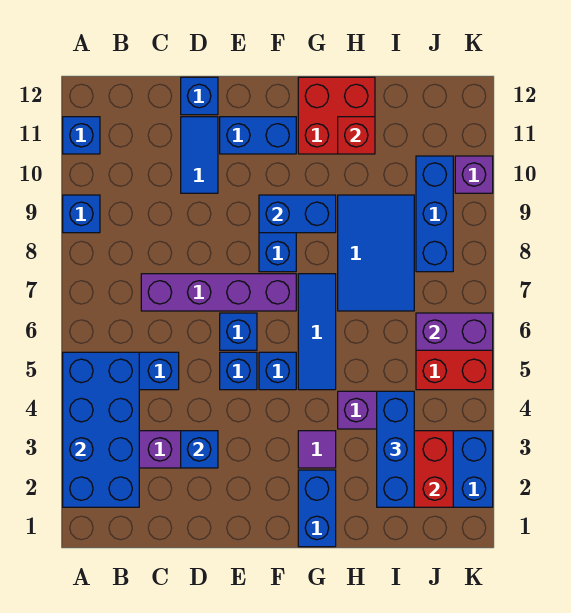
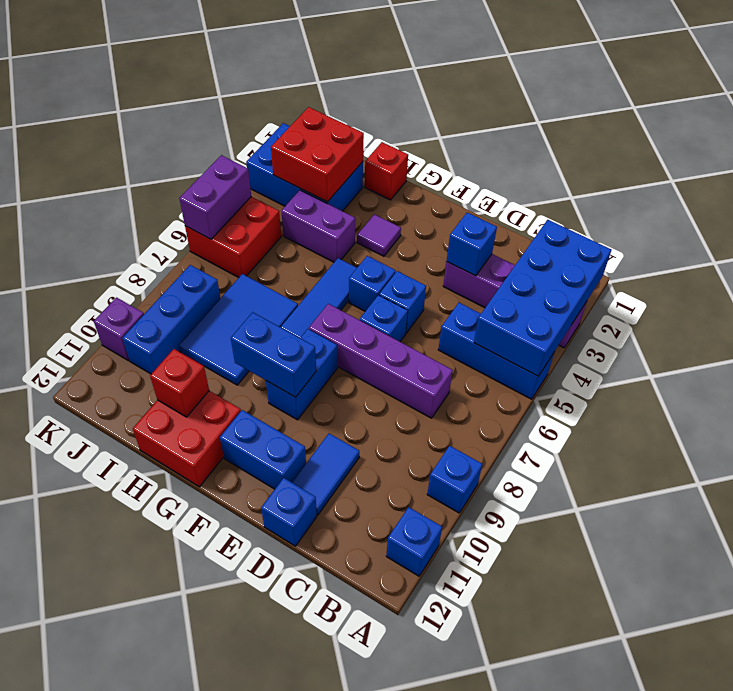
blue 1x2 brick [298,470,336,547] -> none
none -> red 1x1 brick [365,142,408,200]
blue 1x3 brick [377,391,414,507] -> none
purple 1x2 brick [416,313,493,350] -> purple 1x2 brick turned to [179,155,251,239]

